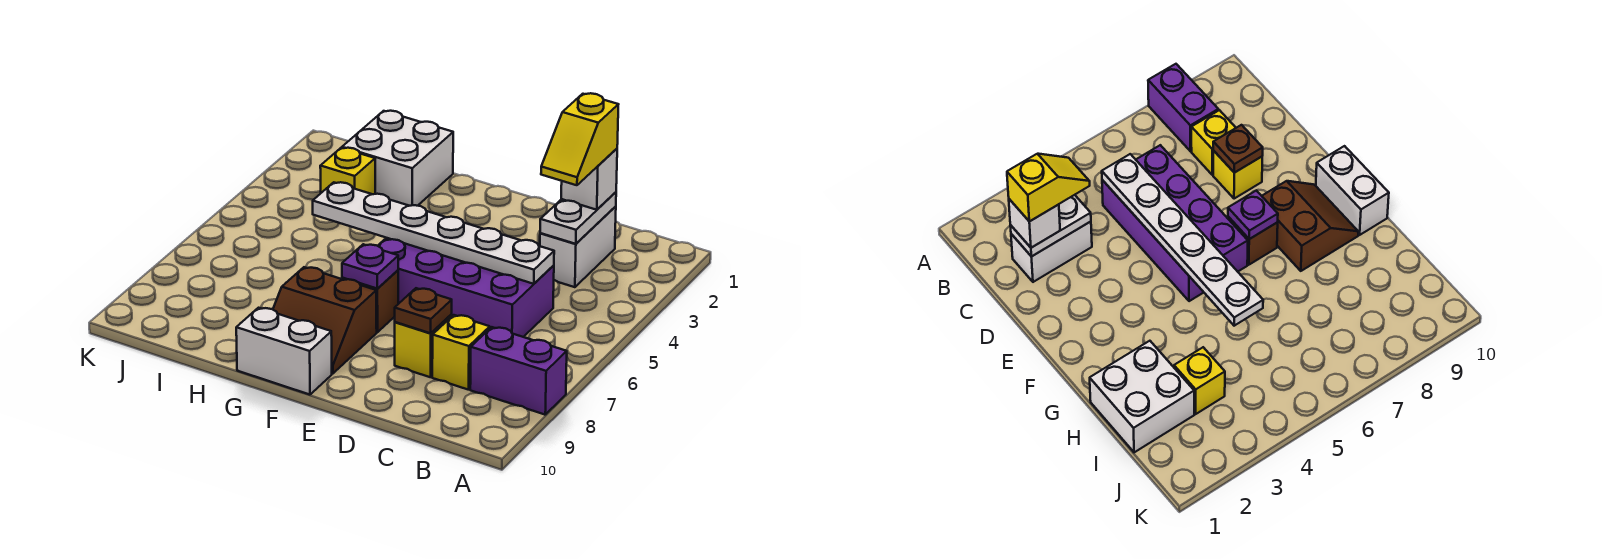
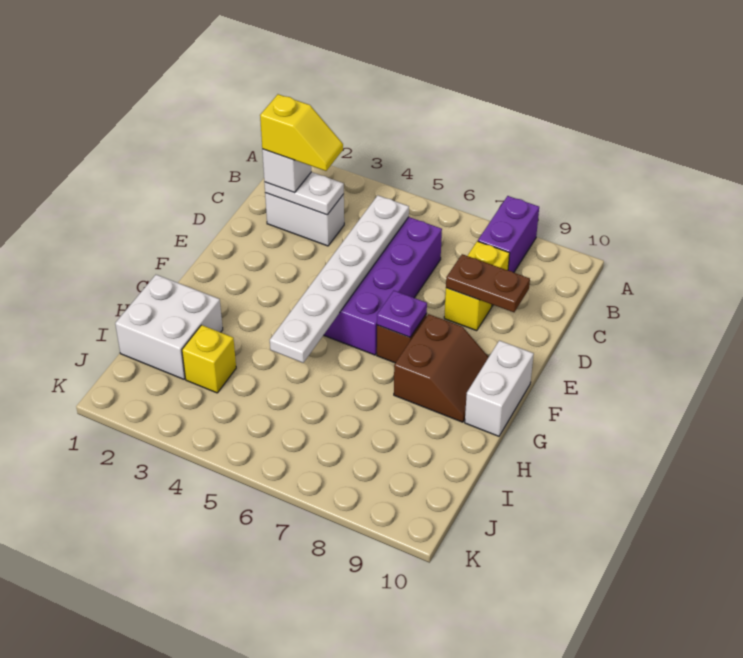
brown 1x1 plate [395,288,452,333] -> brown 1x2 plate [446,254,530,312]

